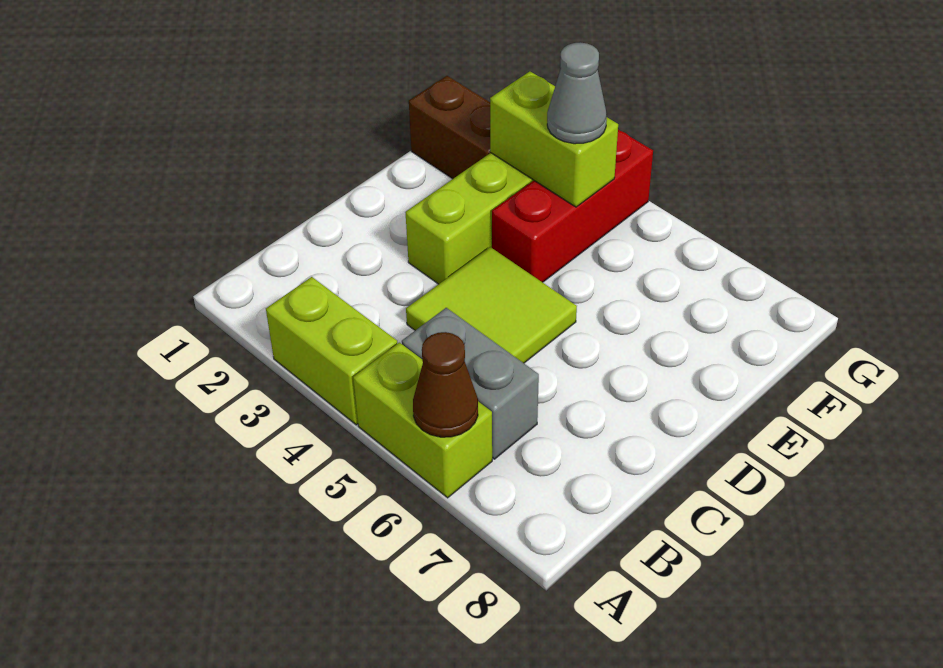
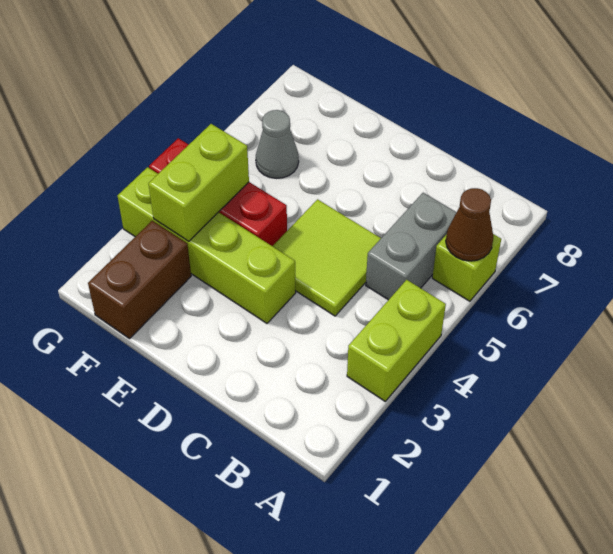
lime 1x2 brick [353,343,492,498] -> lime 1x1 brick [432,234,501,301]
grey 1x1 cone [547,42,607,144] -> grey 1x1 cone moved to [256,110,299,178]

